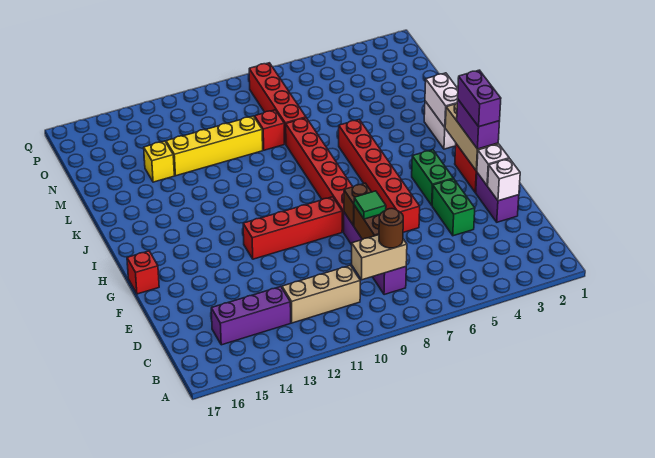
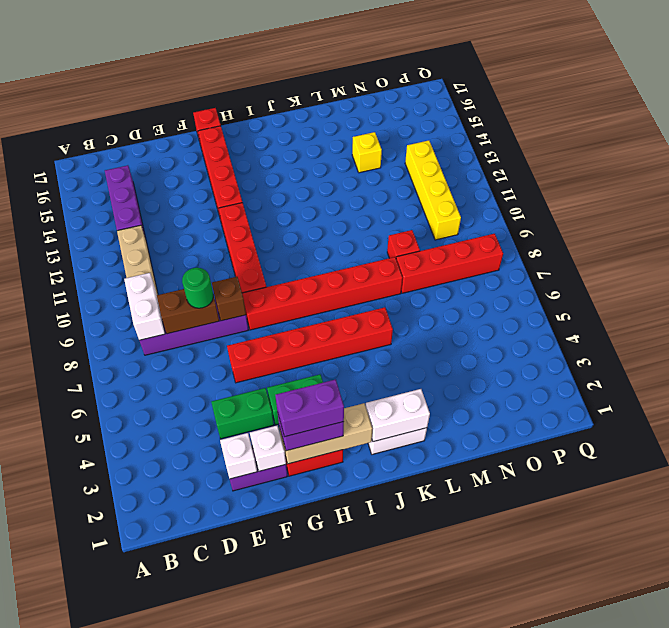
tan 1x2 brick [352,235,407,280] -> white 1x2 brick [124,273,165,340]
brown 1x1 round brick [379,209,403,248] -> none
green 1x1 tile [354,191,386,219] -> green 1x1 round brick [182,268,213,308]
none -> red 1x4 brick [198,126,242,220]
yellow 1x4 brick [166,116,263,176] -> yellow 1x4 brick moved to [405,140,461,240]

